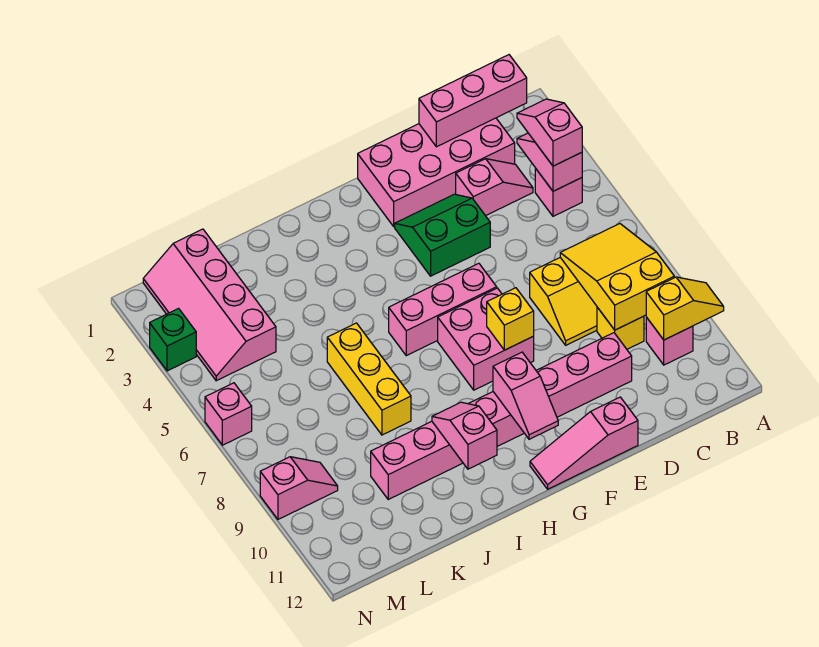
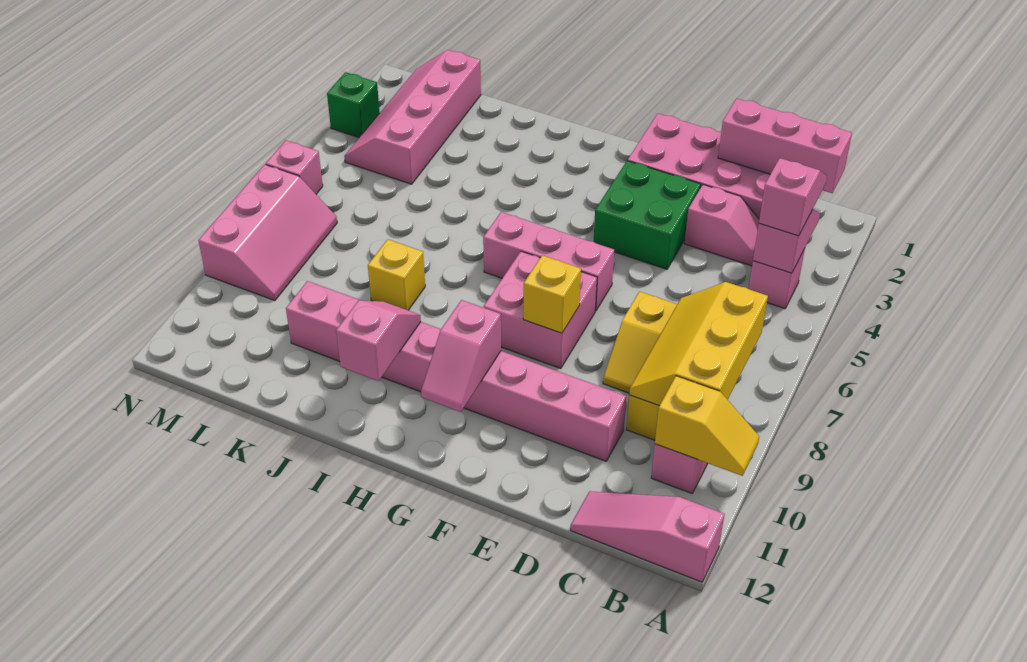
yellow 2x3 slope [560,224,674,330] -> yellow 2x3 slope turned to [629,282,768,406]
green 2x2 slope [395,194,490,276] -> green 2x2 brick [594,161,701,269]
pink 1x3 slope [530,397,638,489] -> pink 1x3 slope moved to [571,491,724,582]
yellow 1x3 brick [327,323,411,435] -> yellow 1x1 brick [368,239,425,310]
pink 1x2 slope [260,457,338,519] -> pink 2x3 slope [198,164,337,301]

